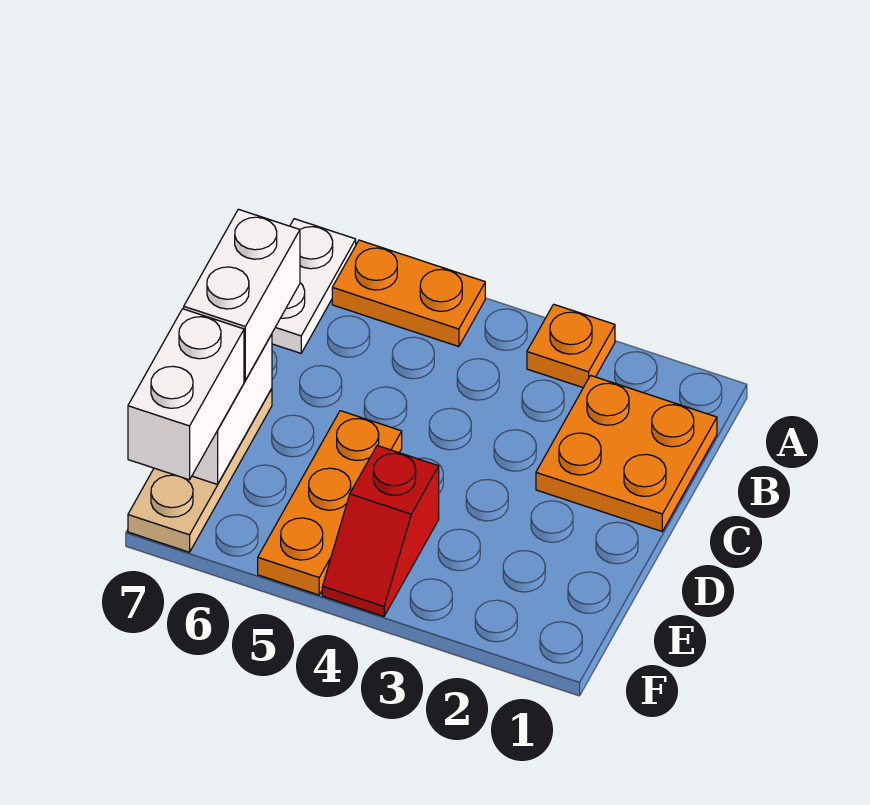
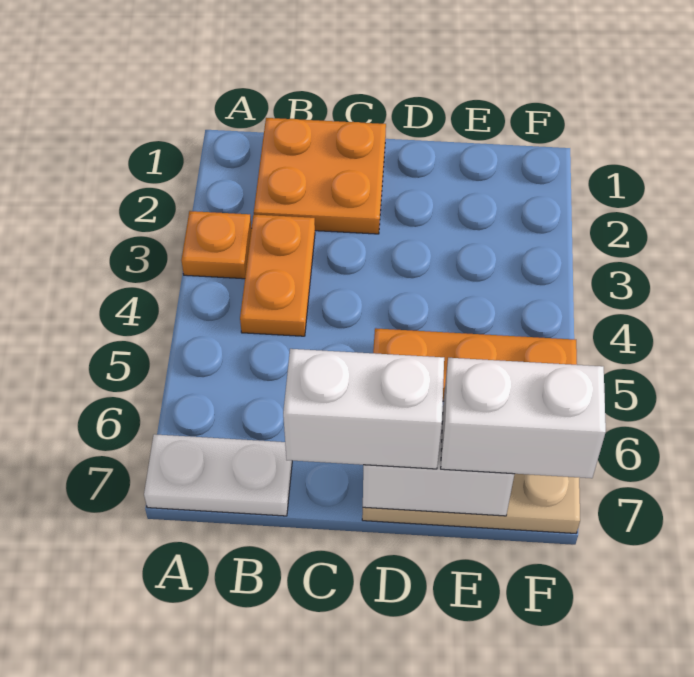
orange 1x2 plate [332,240,485,347] -> orange 1x2 plate moved to [240,215,315,336]
red 1x2 slope [322,446,439,616] -> none

